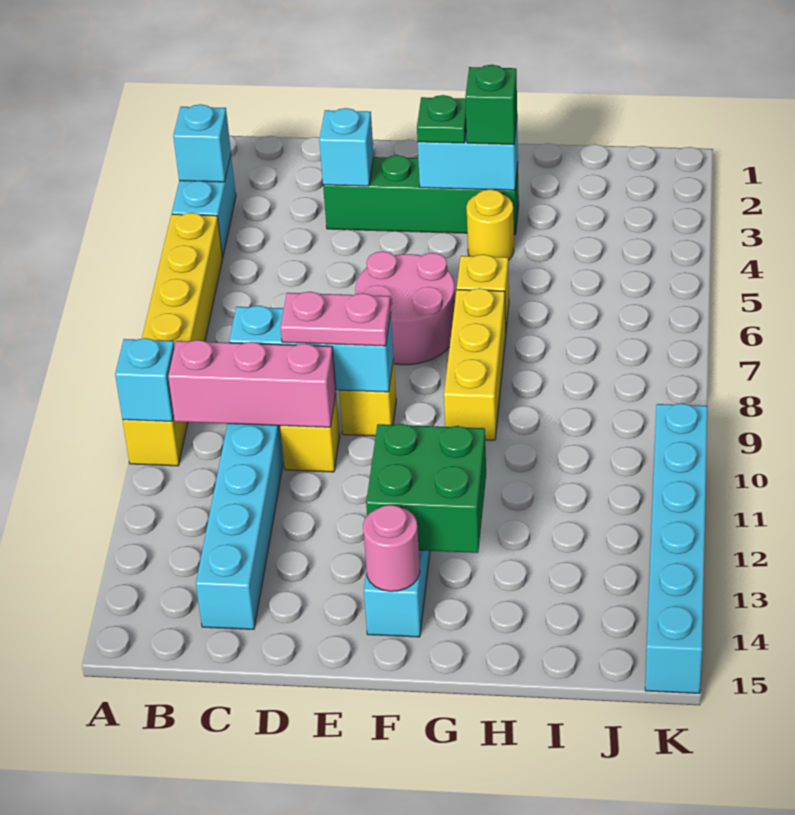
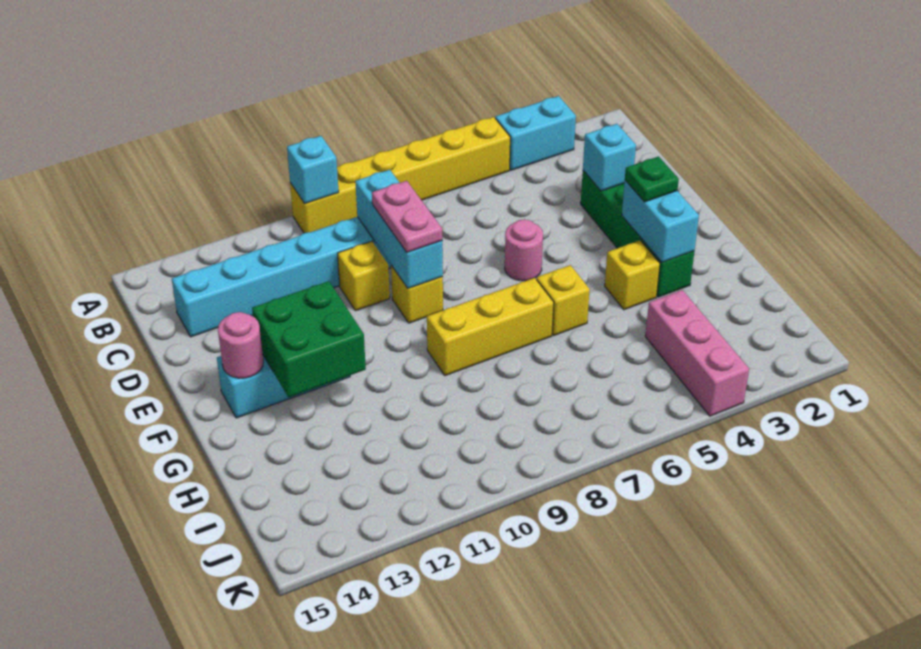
cyan 1x1 brick [173,104,231,182] -> none
pink 1x3 brick [168,340,336,427] -> pink 1x3 brick moved to [645,290,749,416]
pink 2x2 round brick [355,251,455,365] -> pink 1x1 round brick [505,219,543,281]
green 1x1 brick [465,65,517,145] -> none
yellow 1x1 round brick [467,189,514,260] -> yellow 1x1 brick [605,240,660,310]
cyan 1x6 brick [645,403,707,693] -> none

